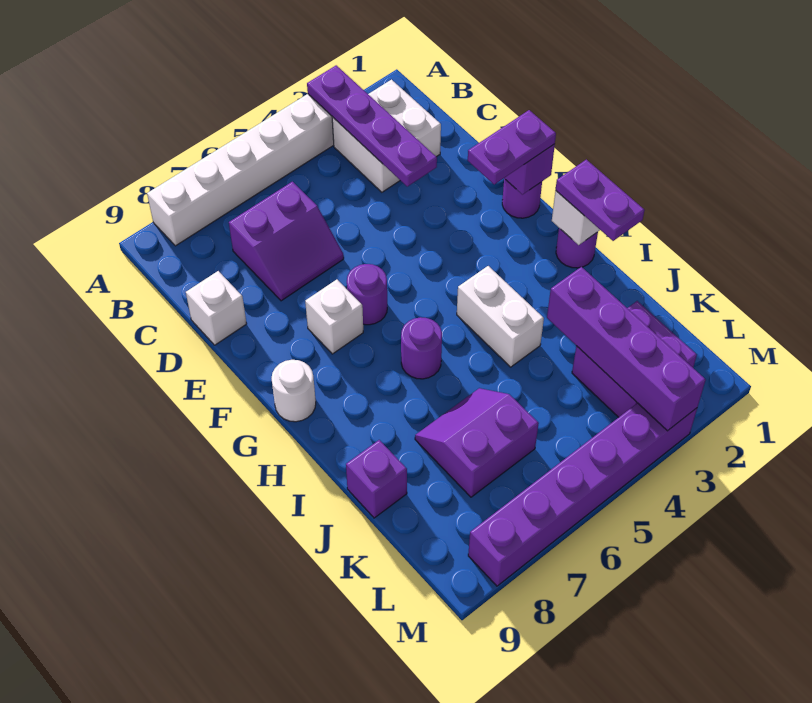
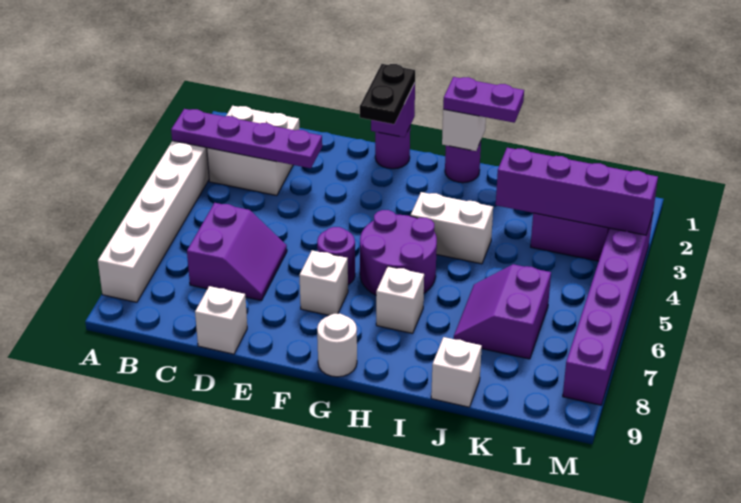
purple 1x2 plate [468,110,556,184] -> black 1x2 plate [360,64,415,124]
purple 1x1 round brick [401,317,442,379] -> purple 2x2 round brick [360,210,437,295]
none -> white 1x1 brick [376,266,424,334]
purple 1x1 brick [346,440,407,518] -> white 1x1 brick [431,337,482,407]

